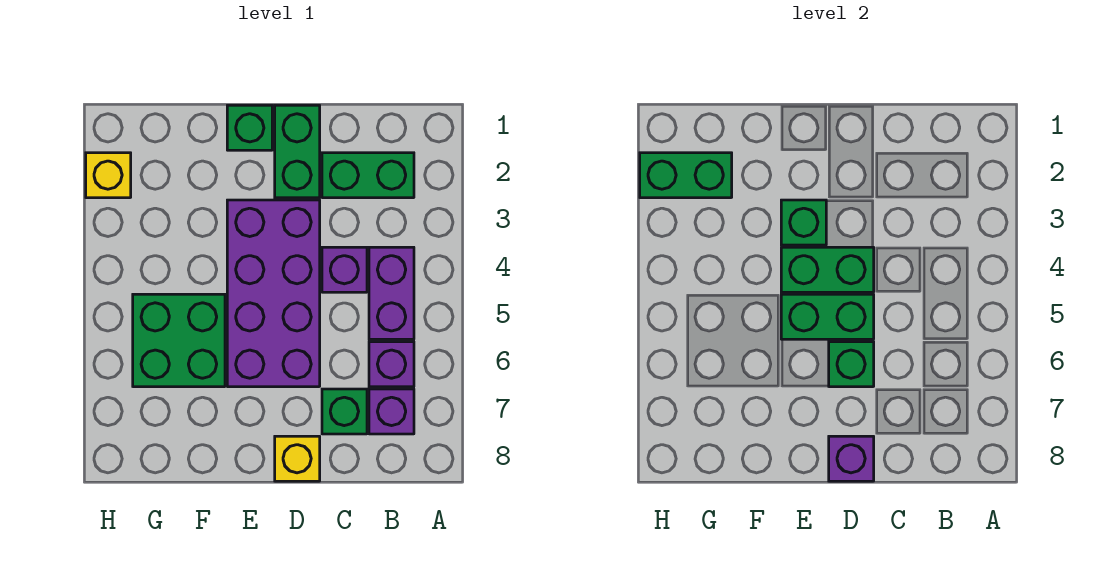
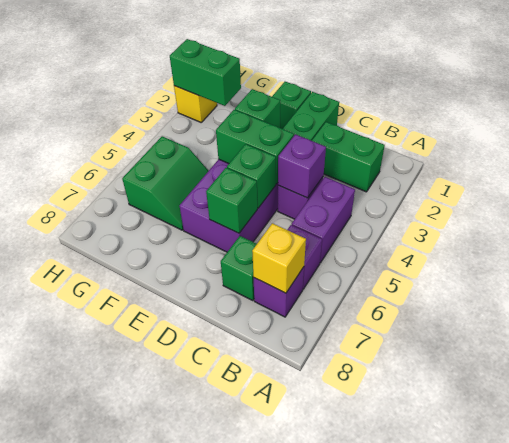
green 1x2 brick [781,294,874,339] -> green 1x1 brick [227,144,276,208]
yellow 1x1 brick [275,436,320,481] -> yellow 1x1 brick moved to [252,223,306,293]
purple 1x1 brick [829,436,874,481] -> purple 1x1 brick moved to [278,134,326,198]
green 2x2 brick [133,294,225,387] -> green 2x2 slope [122,136,208,230]

